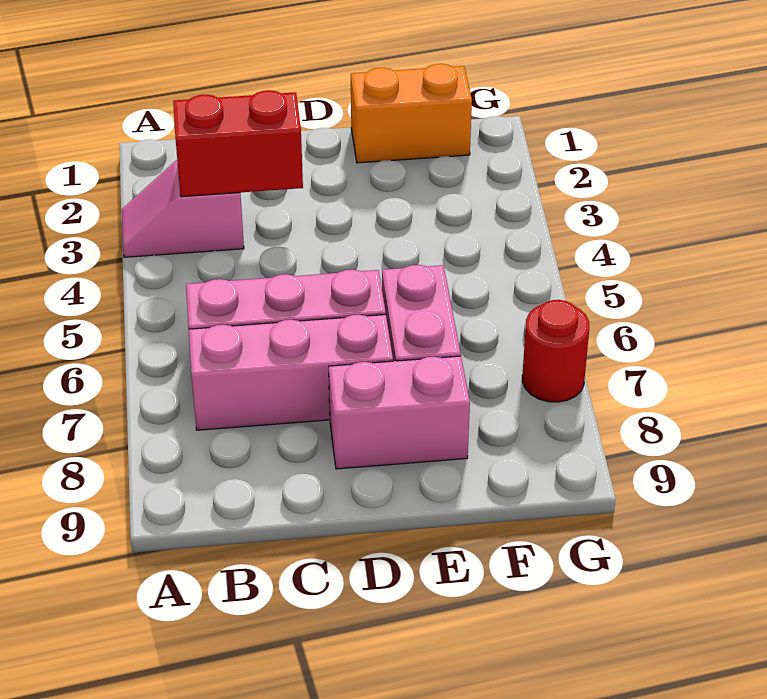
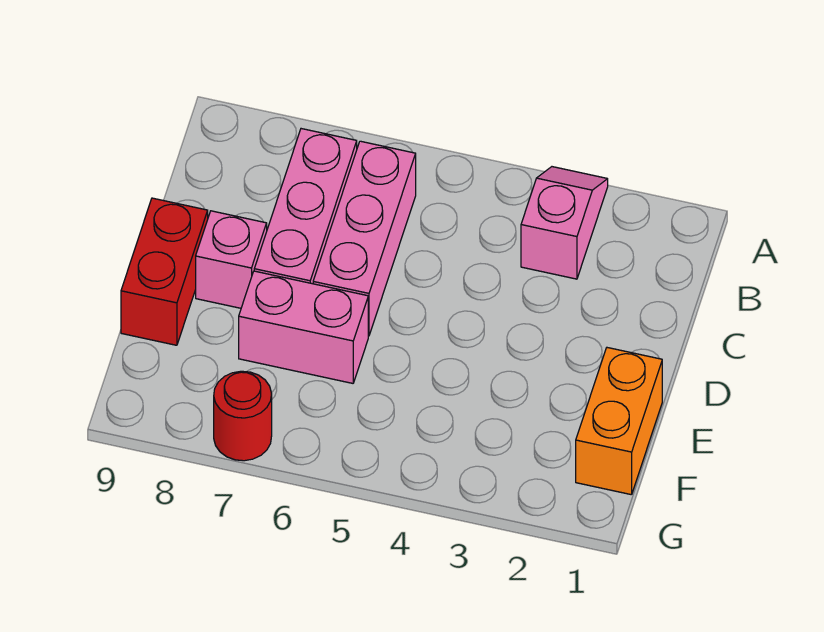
red 1x2 brick [173,90,303,197] -> red 1x2 brick moved to [121,198,208,345]
pink 1x2 brick [329,356,470,469] -> pink 1x1 brick [196,211,267,308]

